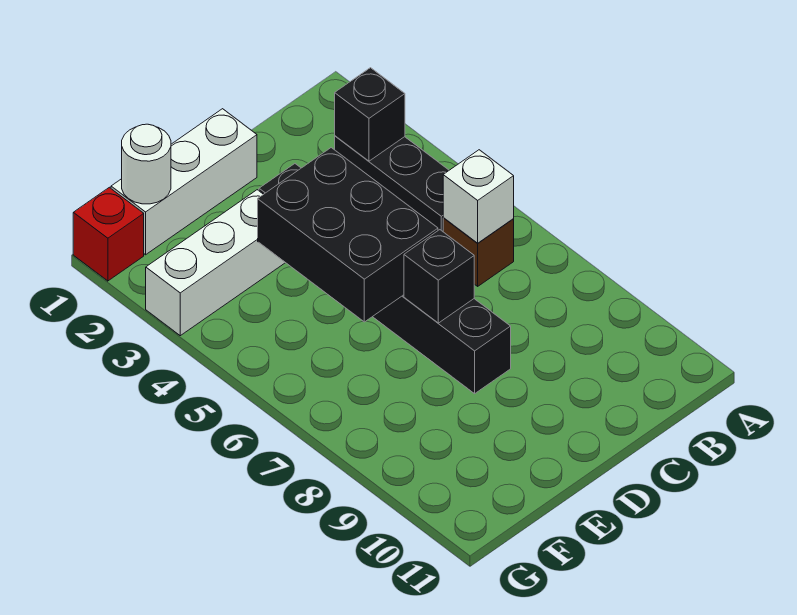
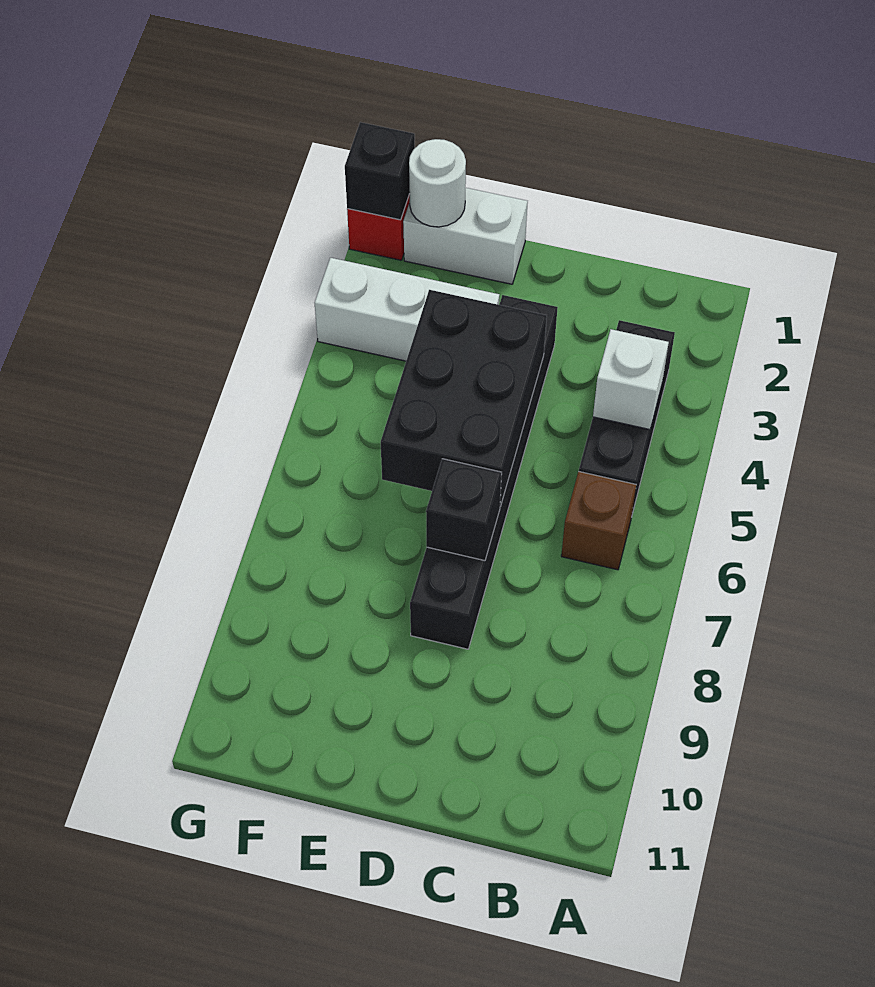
black 1x1 brick [335,68,405,161] -> black 1x1 brick moved to [345,122,415,220]
white 1x1 brick [443,150,514,243] -> white 1x1 brick moved to [593,329,669,430]
white 1x3 brick [111,109,257,255] -> white 1x2 brick [403,188,528,284]

